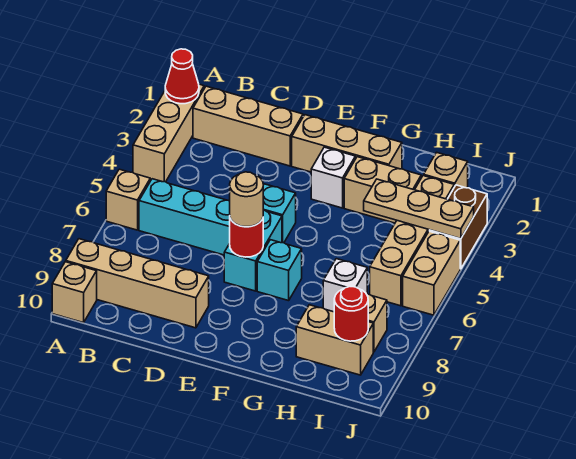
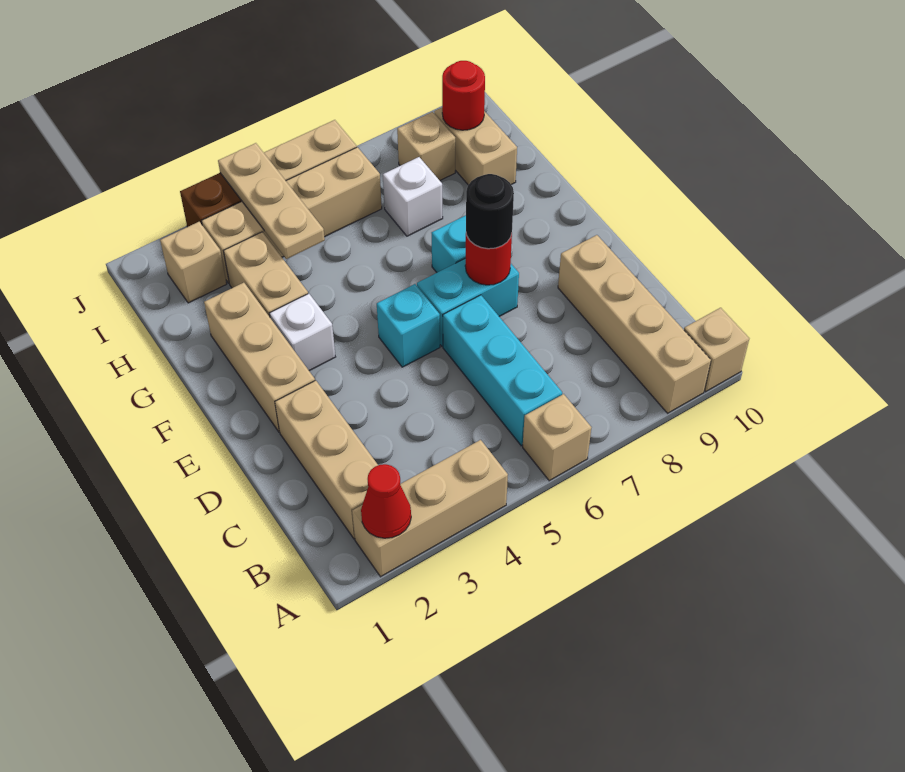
tan 1x1 round brick [230,172,263,227] -> black 1x1 round brick [466,174,514,249]

